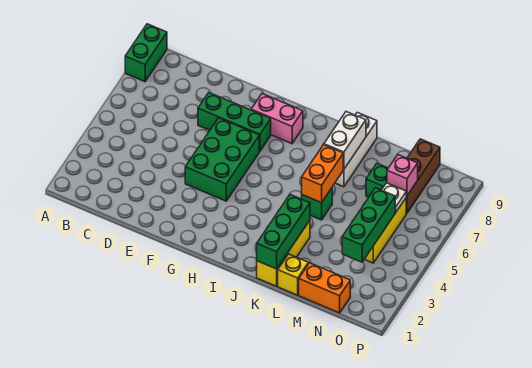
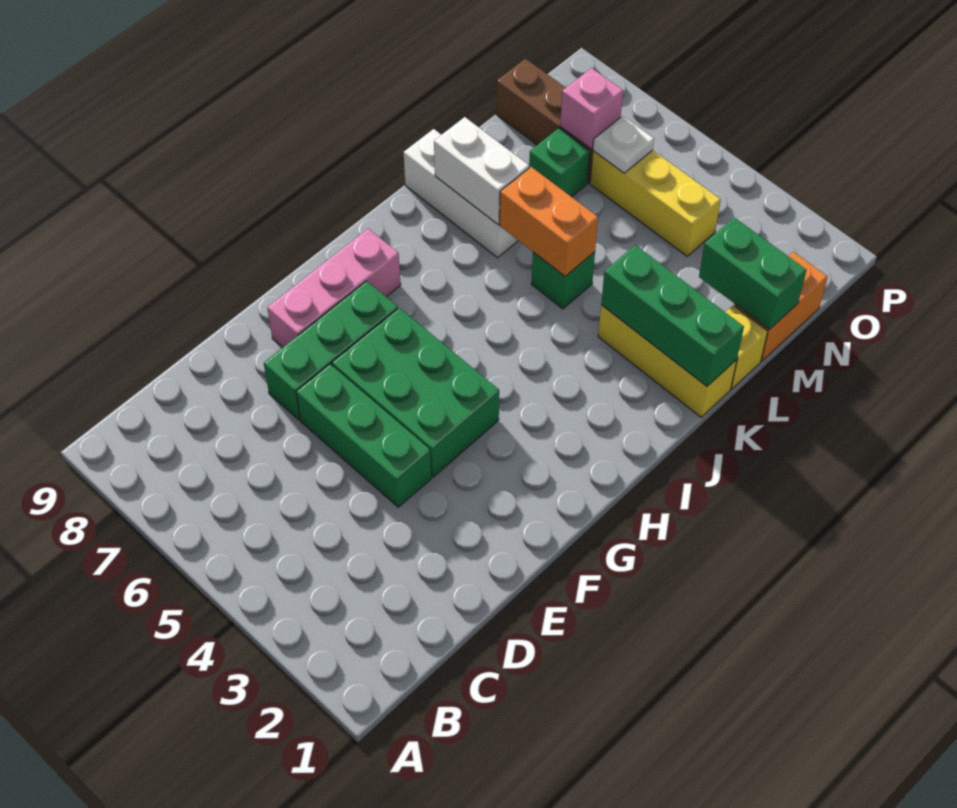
green 1x2 brick [125,24,167,82] -> green 1x2 brick moved to [699,218,806,329]
pink 1x2 brick [251,94,303,144] -> pink 1x3 brick [267,229,401,348]
green 1x3 brick [342,188,396,262] -> green 1x3 brick moved to [296,364,431,507]

